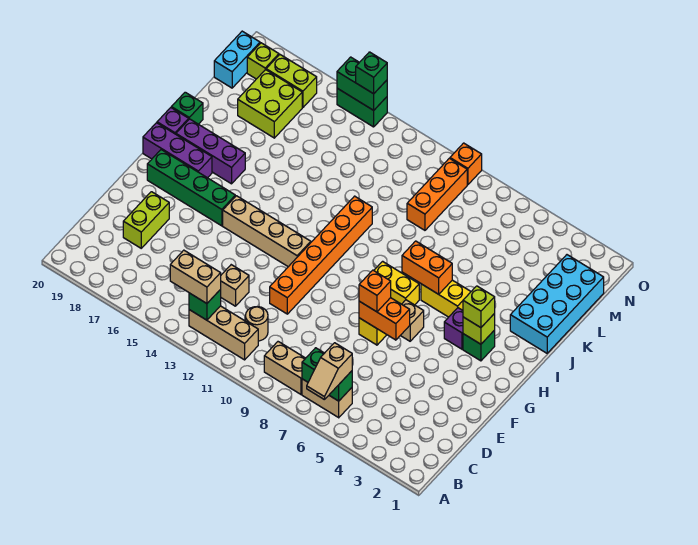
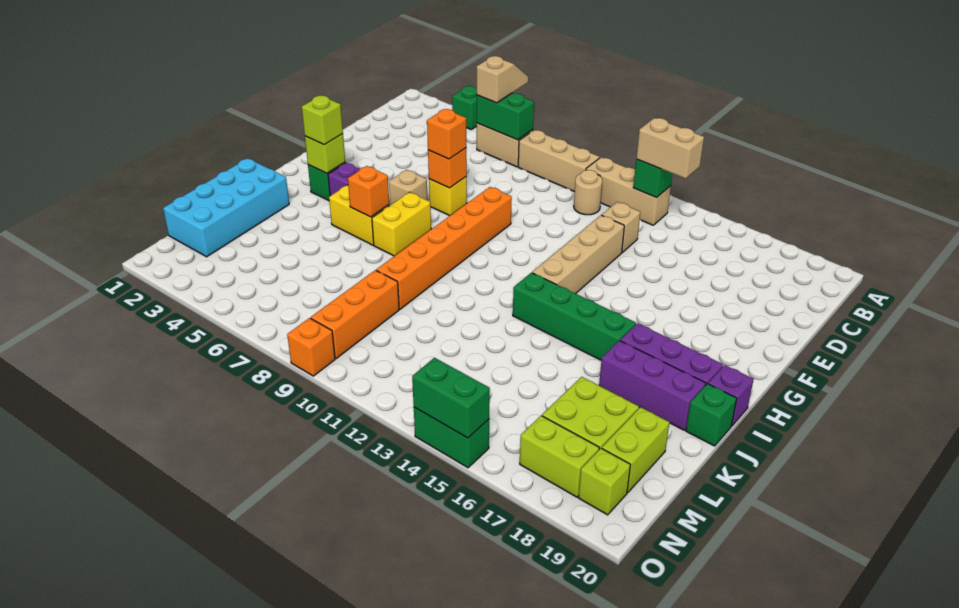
tan 1x2 brick [264,342,305,394] -> tan 1x3 brick [518,130,600,192]
lime 1x2 brick [123,192,169,248] -> lime 1x2 brick moved to [602,407,670,493]
orange 1x6 brick [270,196,372,314] -> orange 1x6 brick moved to [376,187,512,309]
orange 1x2 brick [359,298,410,340] -> orange 1x1 brick [428,148,467,188]
tan 1x4 brick [223,196,311,267] -> tan 1x4 brick turned to [532,215,624,294]
green 1x4 brick [147,150,235,226] -> green 1x4 brick moved to [513,273,636,360]
yellow 1x2 brick [374,261,419,305] -> yellow 1x2 brick turned to [372,192,431,256]
purple 1x3 brick [143,123,212,178] -> purple 1x3 brick moved to [599,341,706,430]
orange 1x2 brick [402,241,452,294] -> orange 1x1 brick [348,166,389,217]
cyan 1x2 brick [214,31,260,88] -> none
green 1x1 brick [356,52,387,94] -> green 1x1 brick moved to [452,86,477,130]

